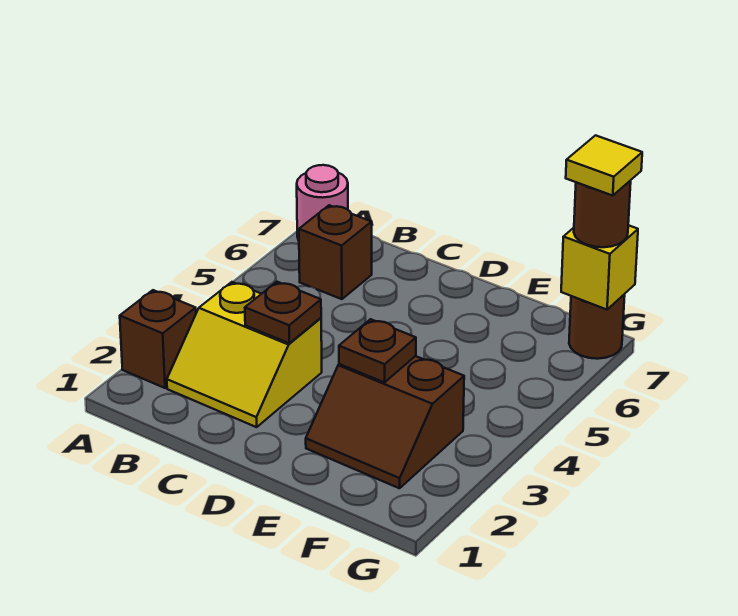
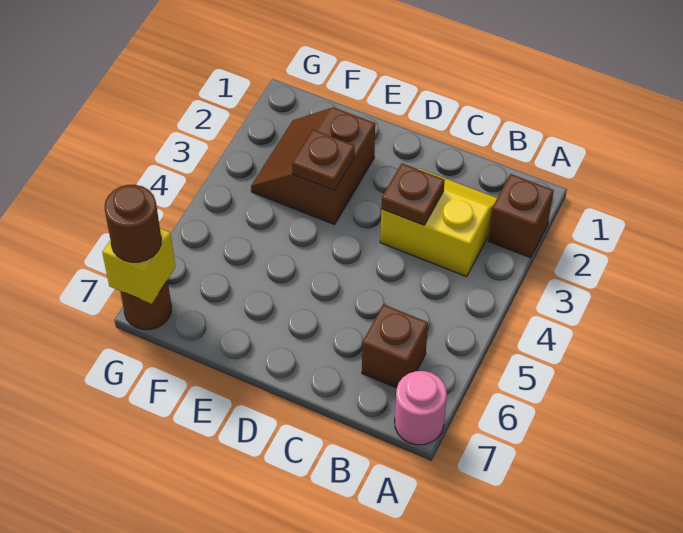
brown 2x2 slope [306,356,464,488] -> brown 2x2 slope turned to [251,107,375,225]
yellow 1x1 tile [566,135,642,196] -> none

